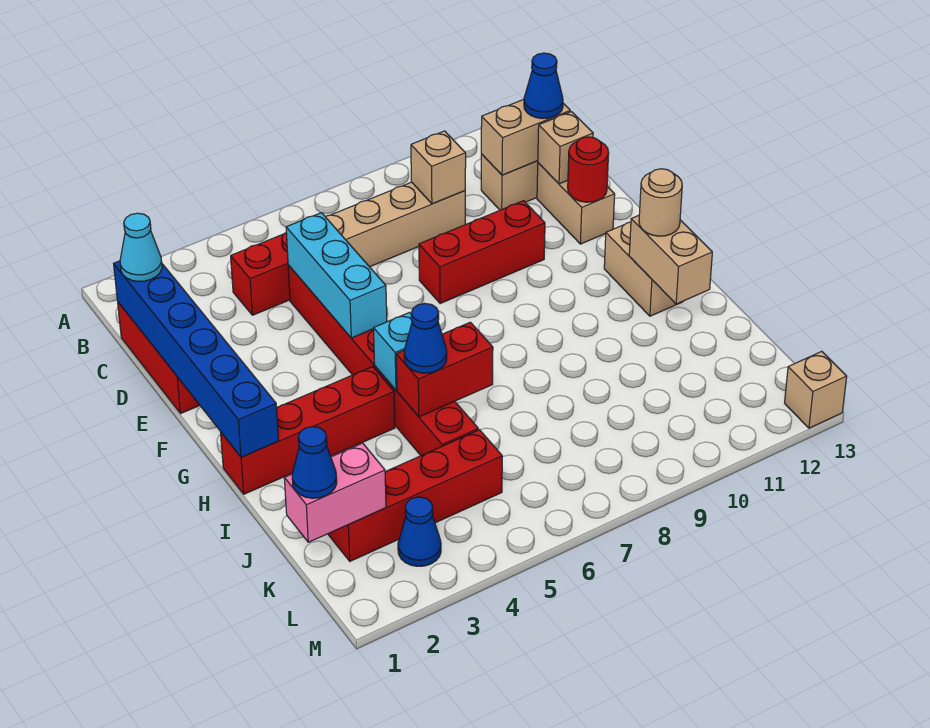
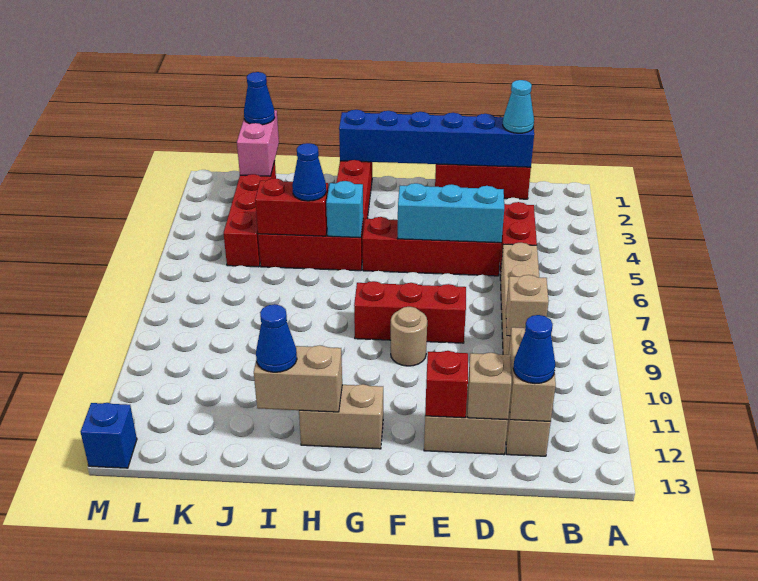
red 1x3 brick [419,201,545,304] -> red 1x3 brick turned to [354,281,466,343]
red 1x1 round brick [568,137,609,202] -> red 1x1 brick [425,351,468,418]
tan 1x1 round brick [639,169,682,236] -> tan 1x1 round brick moved to [391,307,427,366]
red 1x2 brick [396,322,493,417] -> red 1x2 brick turned to [255,178,328,236]
blue 1x1 cone [398,497,441,566] -> blue 1x1 cone moved to [256,304,297,372]
tan 1x1 brick [785,351,847,428] -> blue 1x1 brick [81,403,137,468]

